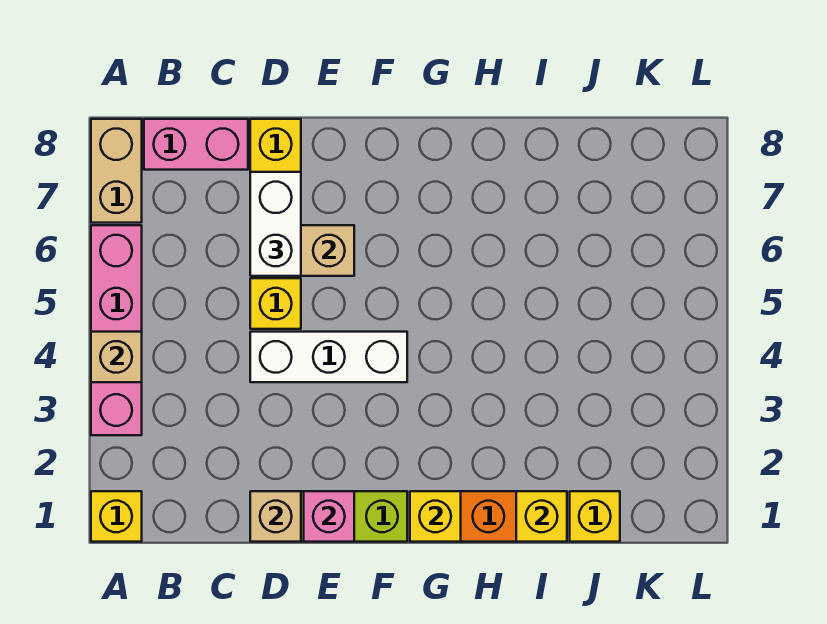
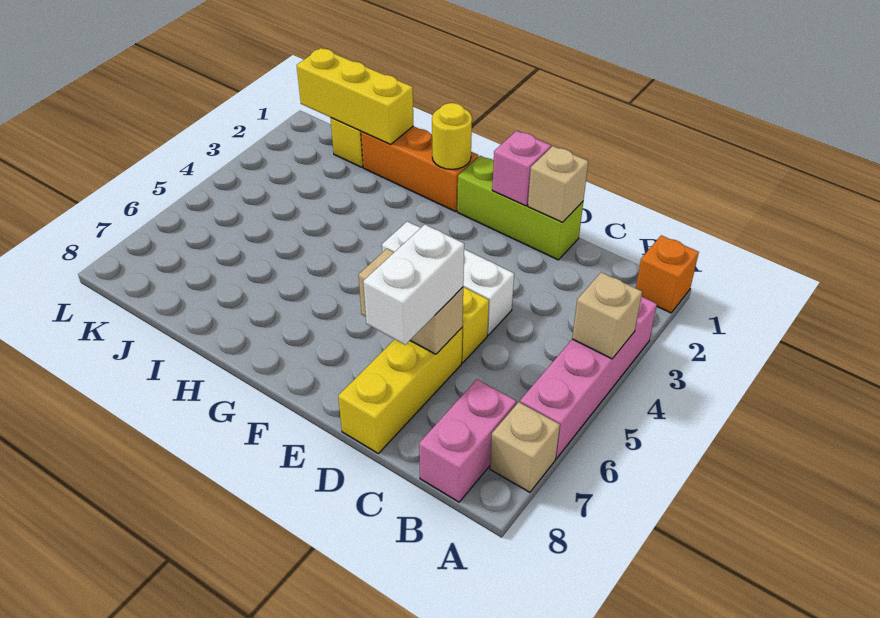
yellow 1x1 brick [91,491,142,542] -> orange 1x1 brick [636,235,699,313]
tan 1x2 brick [91,119,142,223] -> tan 1x1 brick [490,402,560,492]
pink 1x2 brick [144,119,248,170] -> pink 1x2 brick turned to [419,380,517,502]
yellow 1x1 brick [410,491,461,542] -> yellow 1x1 round brick [432,103,472,169]
yellow 1x1 brick [516,491,567,542] -> yellow 1x3 brick [297,48,414,145]

